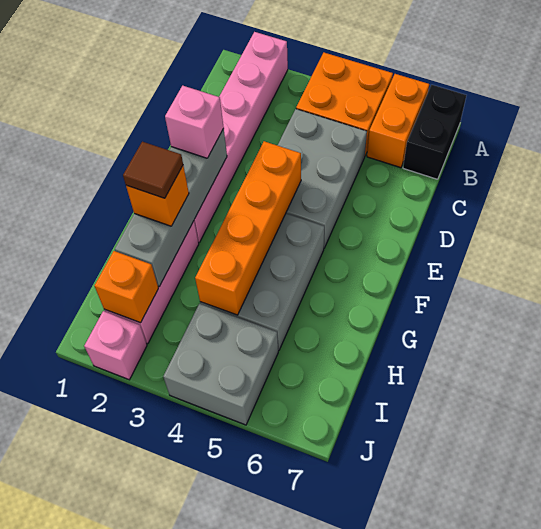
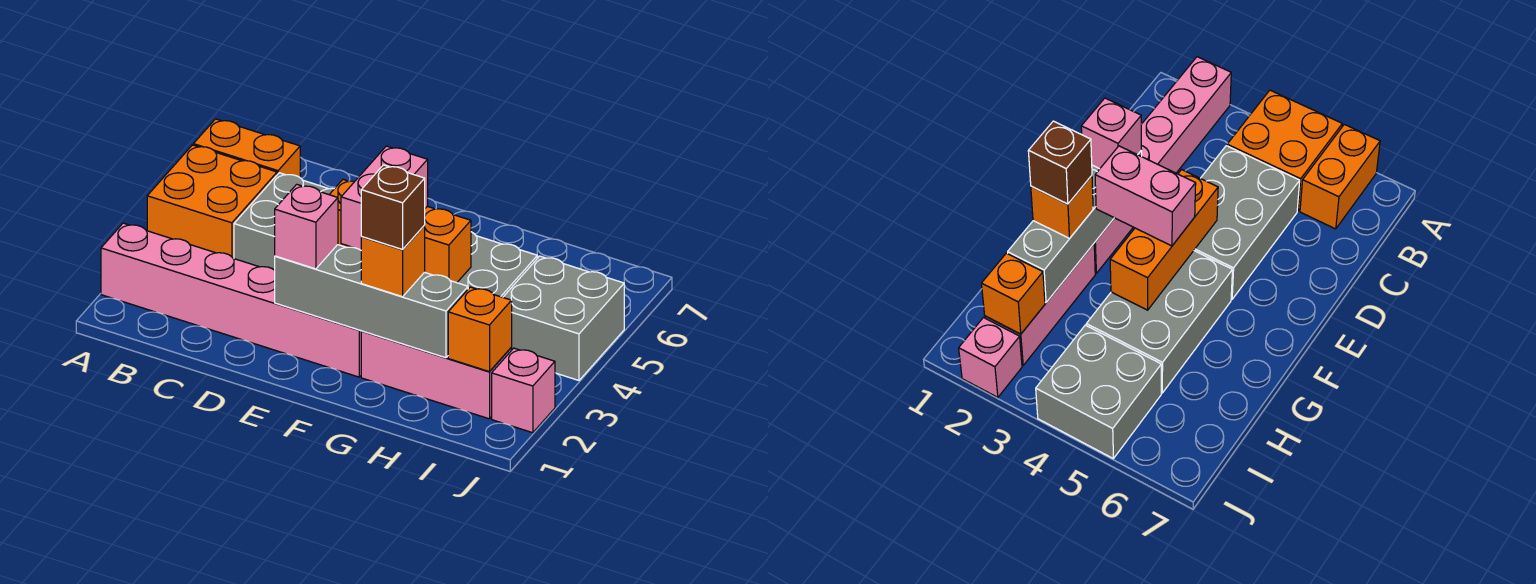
black 1x2 brick [403,85,466,179] -> none
orange 1x4 brick [195,141,301,315] -> orange 1x3 brick [329,180,471,283]
none -> pink 1x2 brick [341,146,428,250]
brown 1x1 tile [123,142,183,198] -> brown 1x1 brick [361,165,425,249]

